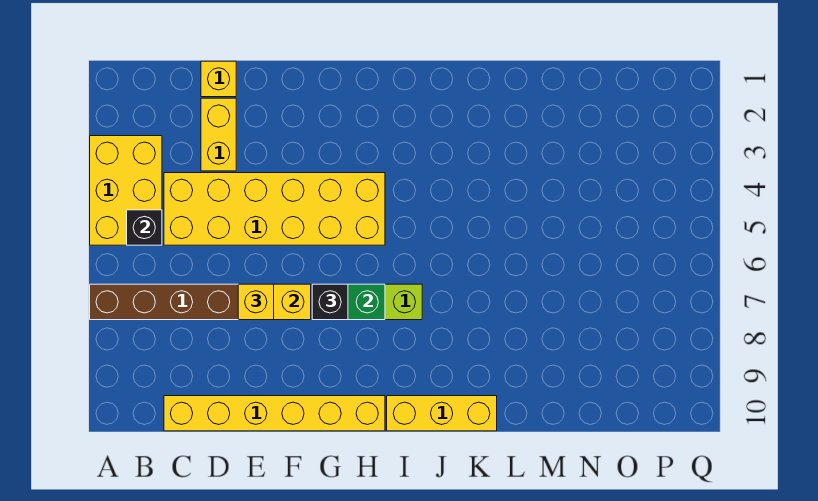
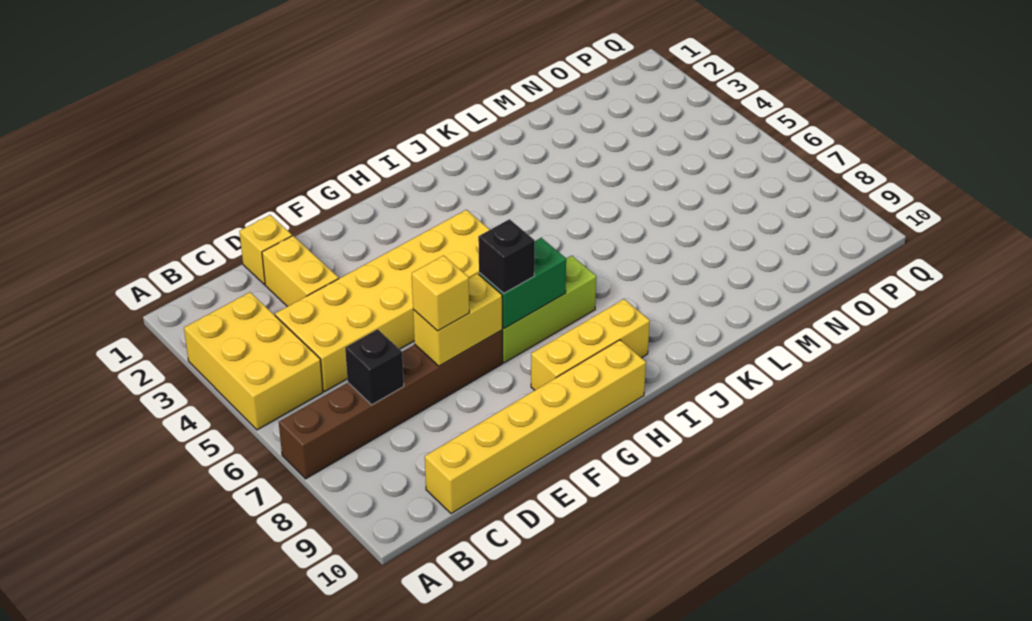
black 1x1 brick [127,210,162,245] -> black 1x1 brick moved to [345,329,404,405]
yellow 1x3 brick [387,396,497,431] -> yellow 1x3 brick moved to [531,299,650,390]

